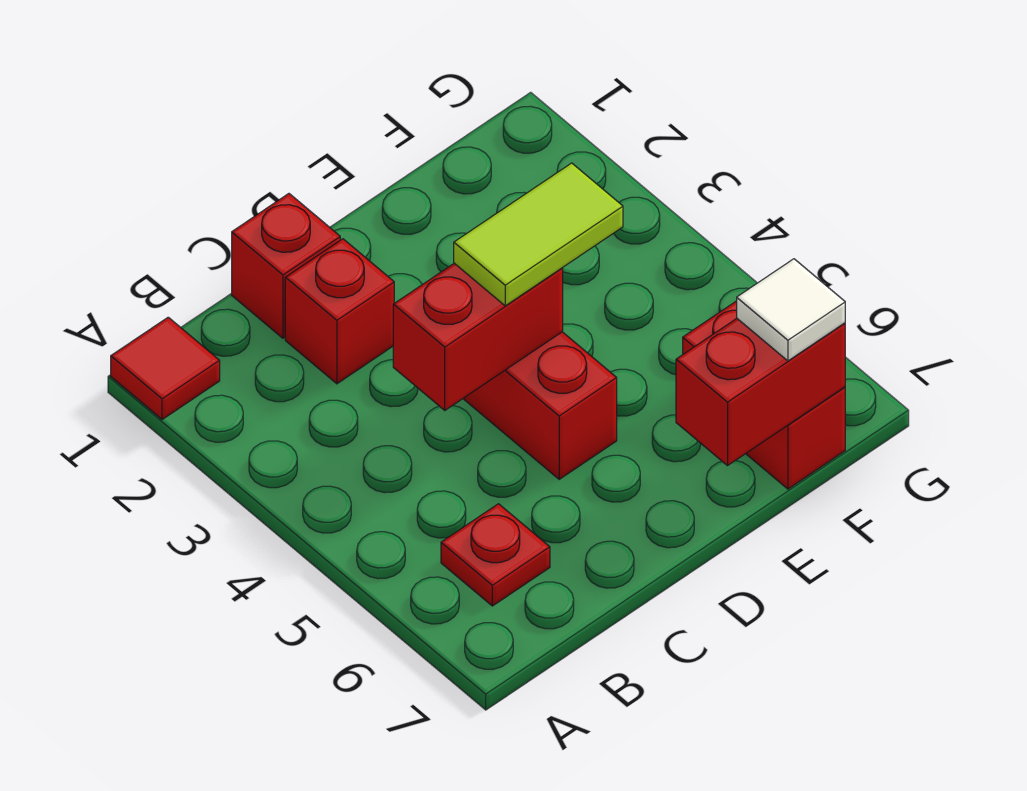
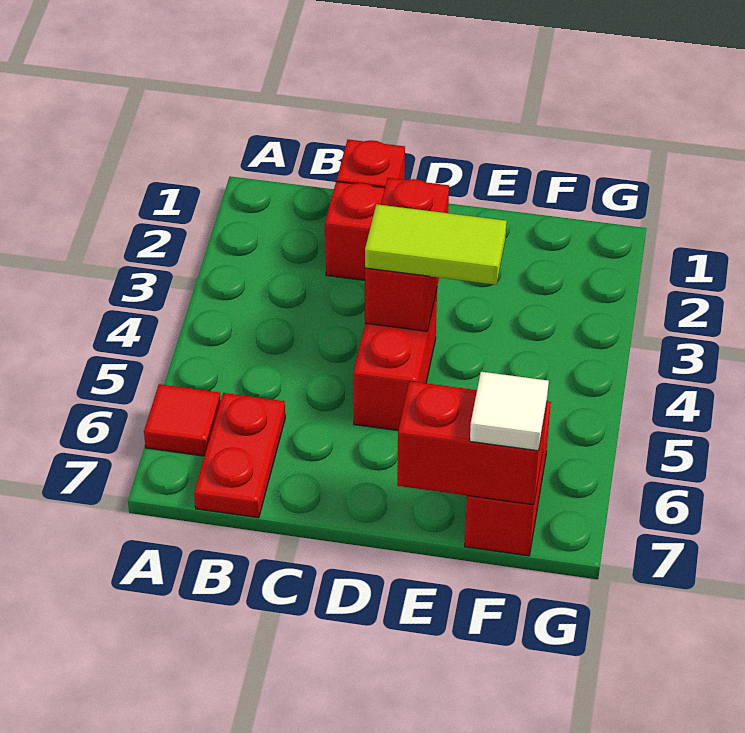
red 1x1 tile [111,317,220,419] -> red 1x1 tile moved to [144,384,221,456]
red 1x1 plate [441,504,550,606] -> red 1x2 plate [194,393,285,518]
red 1x2 brick [393,263,563,410] -> red 1x2 brick turned to [365,178,449,331]

